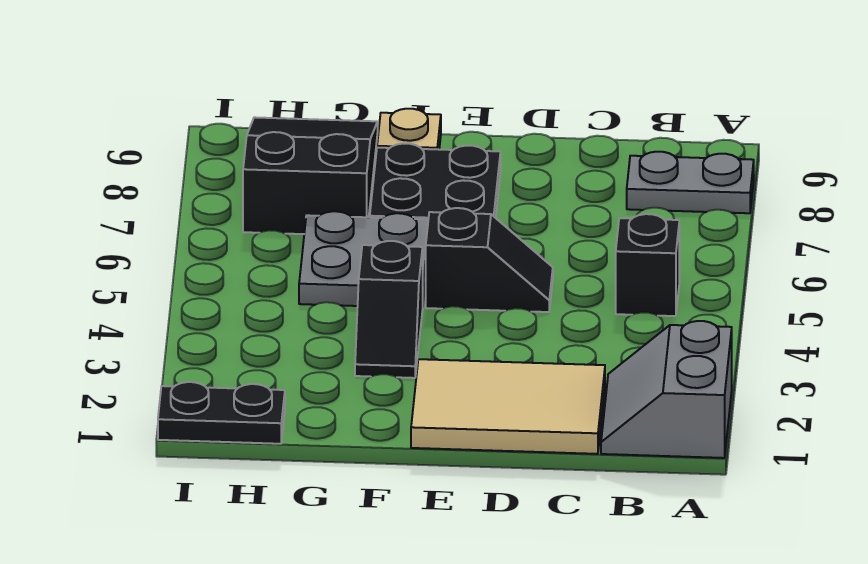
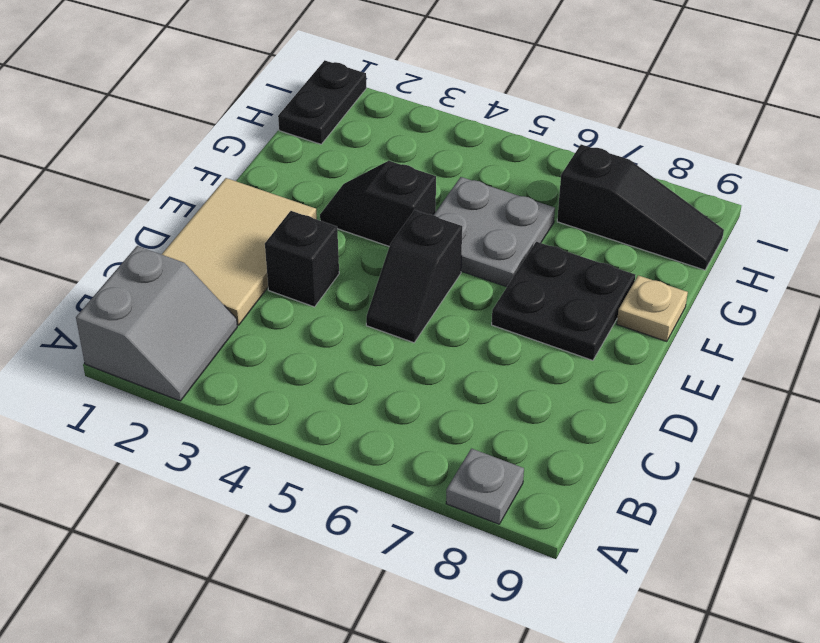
grey 2x2 slope [601,321,732,458] -> grey 2x2 slope turned to [76,246,237,401]
grey 1x2 plate [627,152,754,213] -> grey 1x1 plate [446,448,524,524]
black 1x1 brick [616,214,679,316] -> black 1x1 brick moved to [265,211,339,307]
black 2x3 slope [243,117,378,234] -> black 1x3 slope [557,144,724,270]

